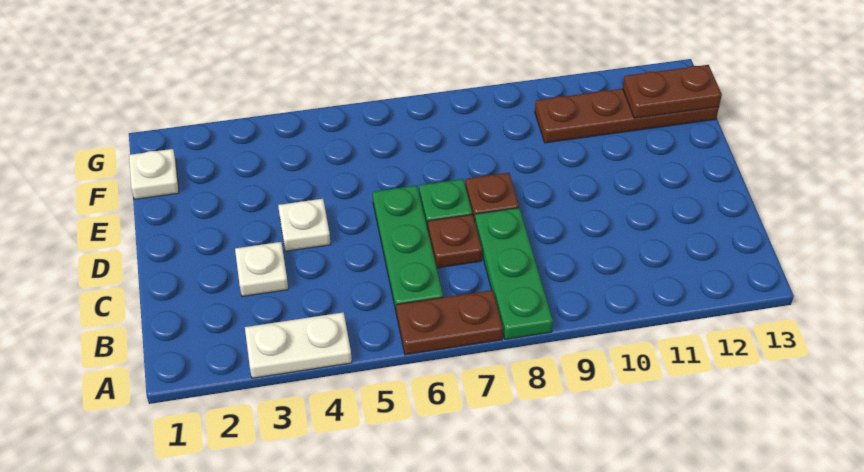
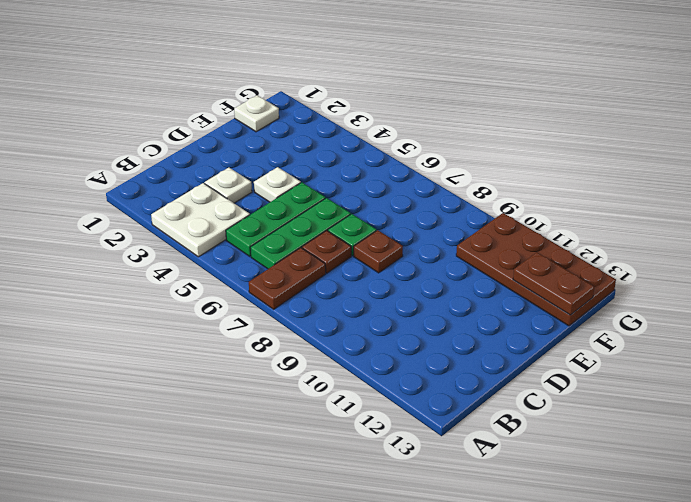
white 1x2 plate [245,312,352,378] -> white 2x2 plate [151,183,250,257]
brown 1x2 plate [396,290,503,355] -> brown 1x2 plate turned to [249,248,326,309]
green 1x3 plate [475,208,553,339] -> green 1x3 plate moved to [226,182,325,256]
brown 1x4 plate [535,89,719,143] -> brown 2x4 plate [456,213,616,326]

